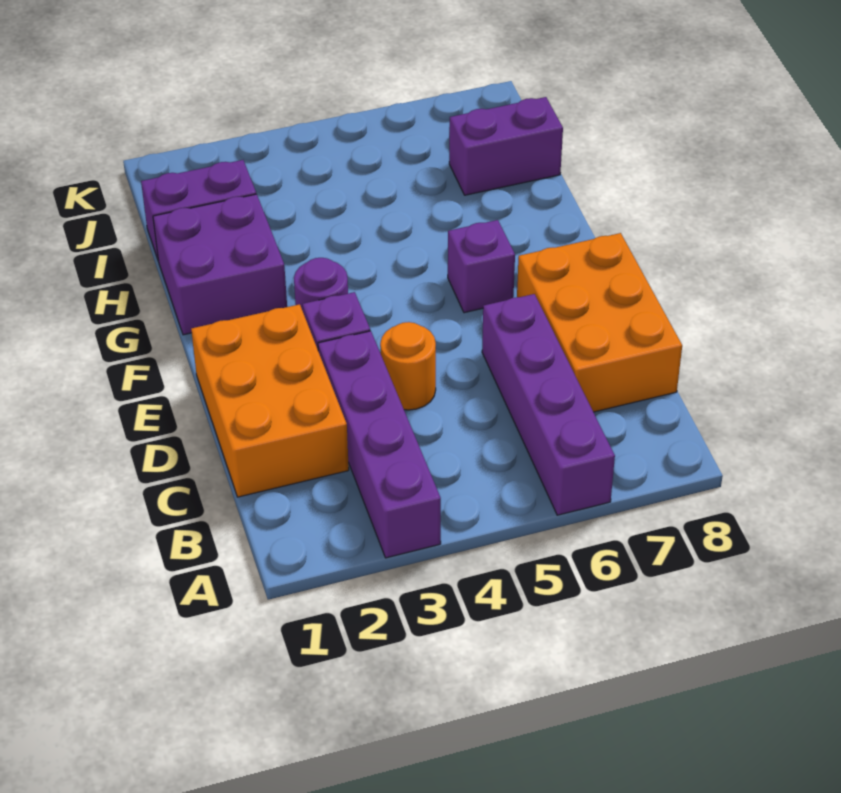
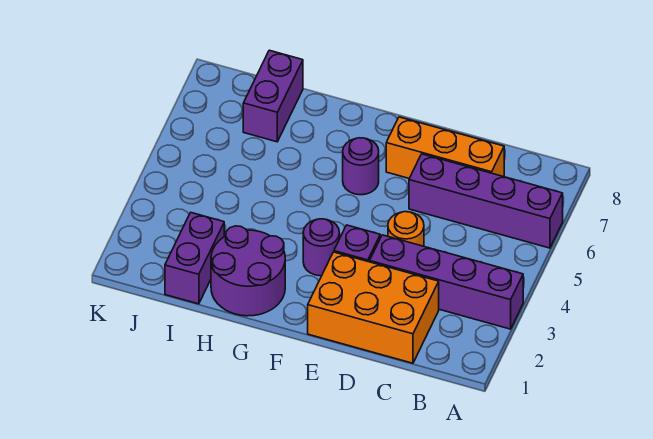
orange 2x3 brick [517,233,682,412] -> orange 1x3 brick [386,117,504,178]
purple 1x1 brick [448,220,515,313] -> purple 1x1 round brick [343,138,379,195]
purple 2x2 brick [153,194,287,335] -> purple 2x2 round brick [211,226,285,316]

